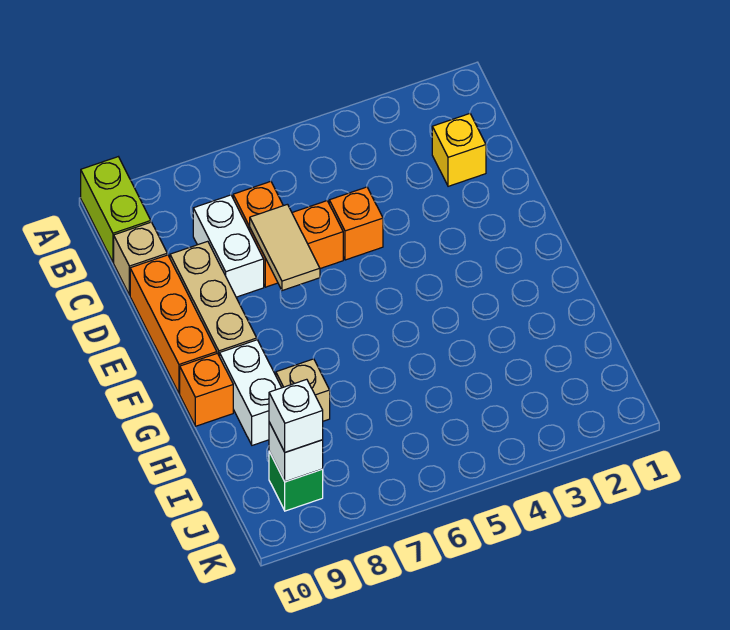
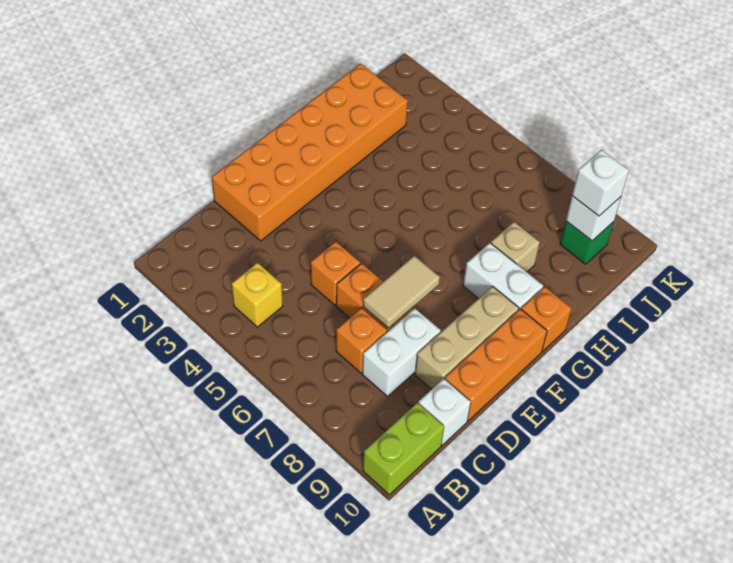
yellow 1x1 brick [432,114,486,186] -> yellow 1x1 brick moved to [232,263,283,327]
tan 1x1 brick [114,222,167,295] -> white 1x1 brick [418,379,471,445]
none -> orange 2x6 brick [212,64,408,241]
white 1x2 brick [220,340,282,445] -> white 1x2 brick turned to [463,243,543,309]

